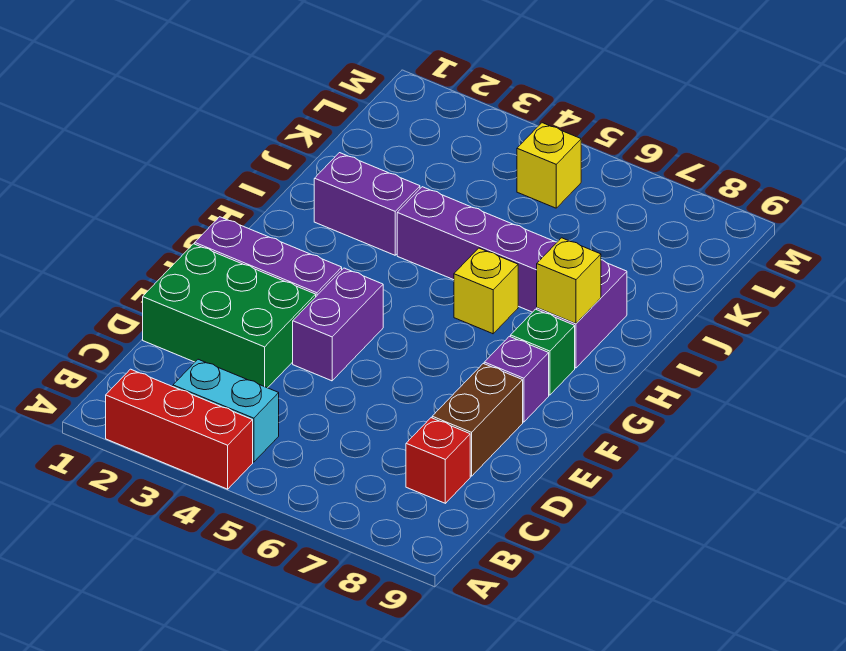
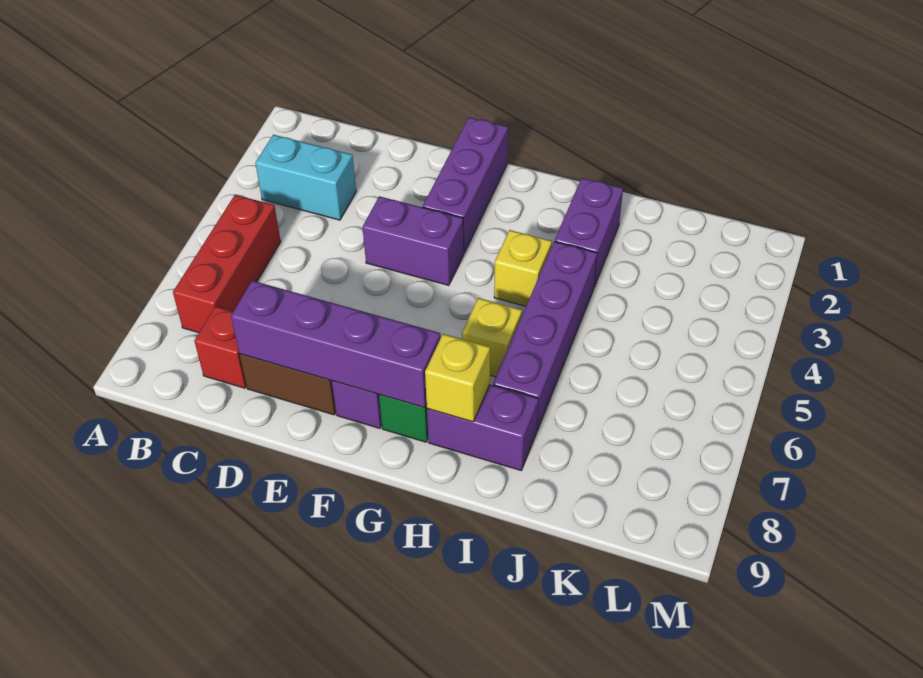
red 1x3 brick [106,369,253,489] -> red 1x3 brick moved to [173,195,281,333]
cyan 1x2 brick [173,359,279,462] -> cyan 1x2 brick turned to [255,135,356,220]
green 2x3 brick [143,244,316,388] -> none
none -> purple 1x4 brick [231,281,441,408]
yellow 1x1 brick [517,123,581,208] -> yellow 1x1 brick moved to [494,230,552,306]

